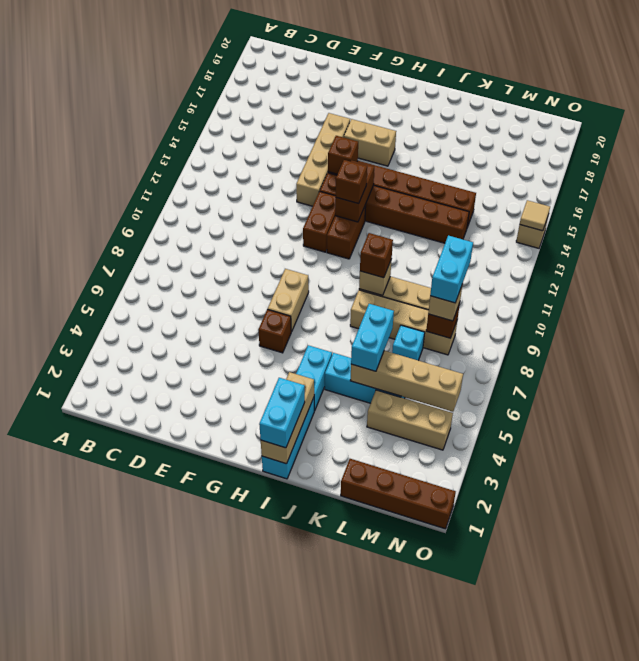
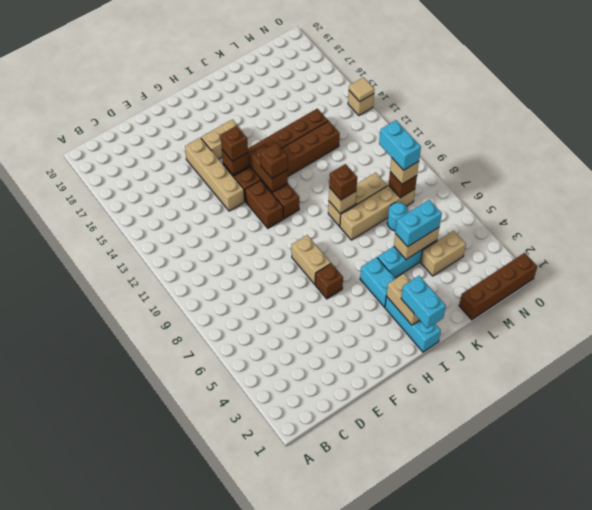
none -> brown 1x1 brick [221,126,248,161]
tan 1x3 brick [261,372,314,464] -> tan 1x2 brick [387,274,419,325]
tan 1x4 brick [350,351,463,412] -> tan 1x2 brick [394,227,439,259]
cyan 1x2 brick [351,304,394,371] -> cyan 1x2 brick turned to [395,200,442,247]
tan 1x3 brick [367,390,453,450] -> tan 1x2 brick [421,231,466,276]
cyan 1x1 brick [392,325,425,361] -> cyan 1x1 round brick [387,202,408,231]

